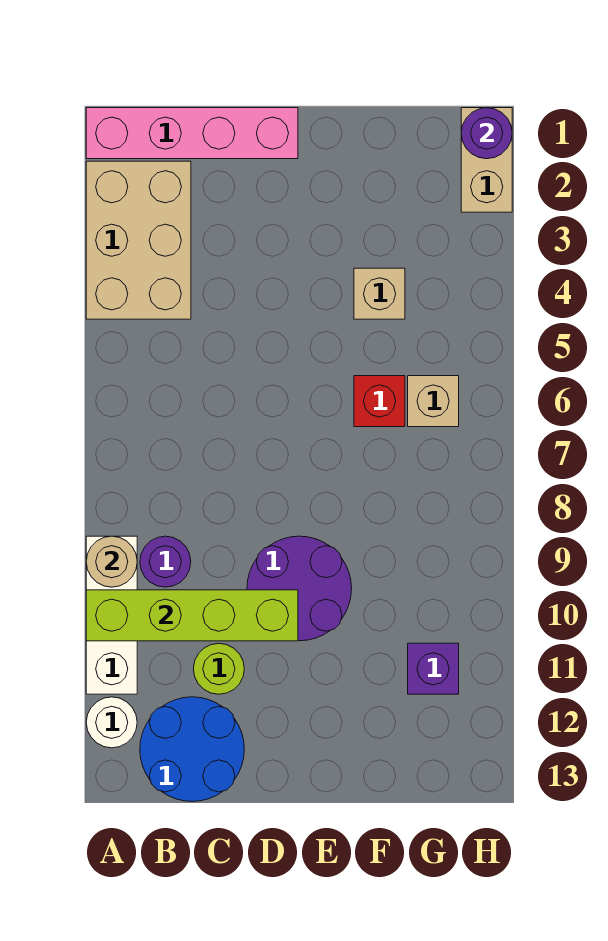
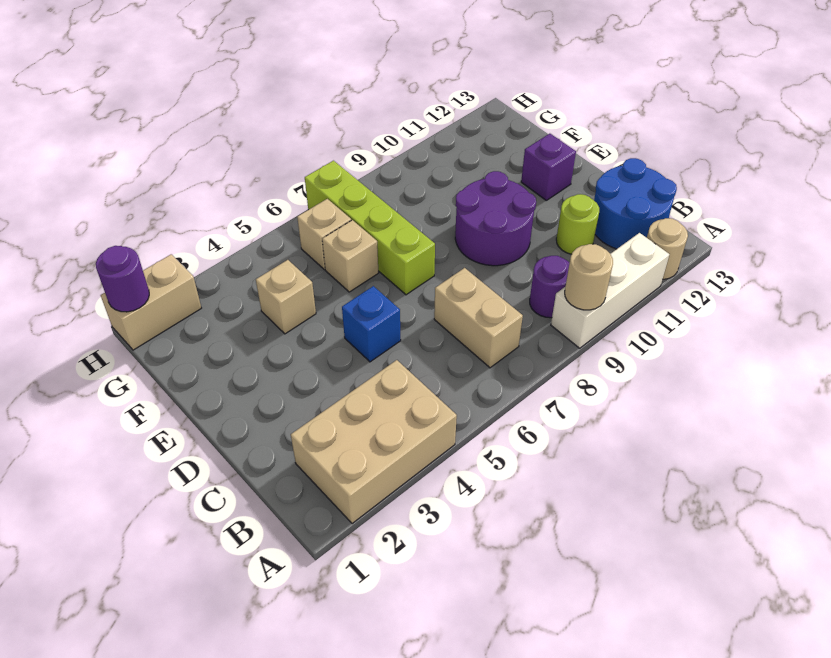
pink 1x4 brick [86,108,298,159] -> none
lime 1x4 brick [86,590,298,641] -> lime 1x4 brick moved to [305,161,435,295]
white 1x1 round brick [86,697,137,748] -> tan 1x1 round brick [647,218,688,279]
none -> tan 1x2 brick [434,268,523,368]
none -> blue 1x1 brick [342,286,401,362]
red 1x1 brick [354,376,405,427] -> tan 1x1 brick [322,220,379,292]
purple 1x1 brick [408,643,459,694] -> purple 1x1 brick moved to [521,134,576,200]

